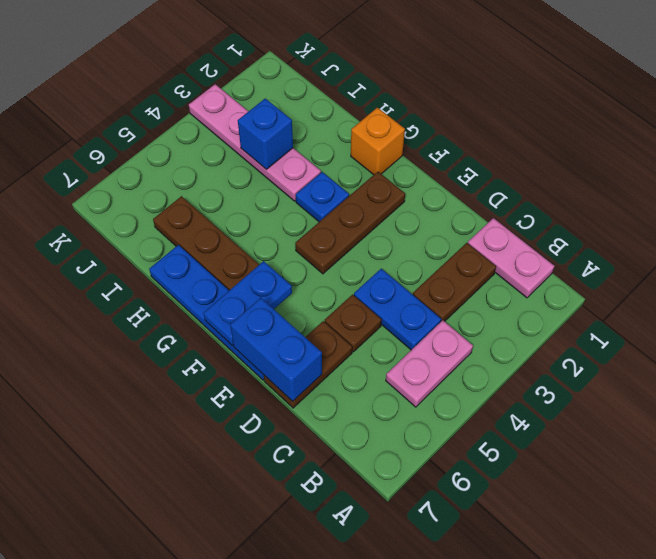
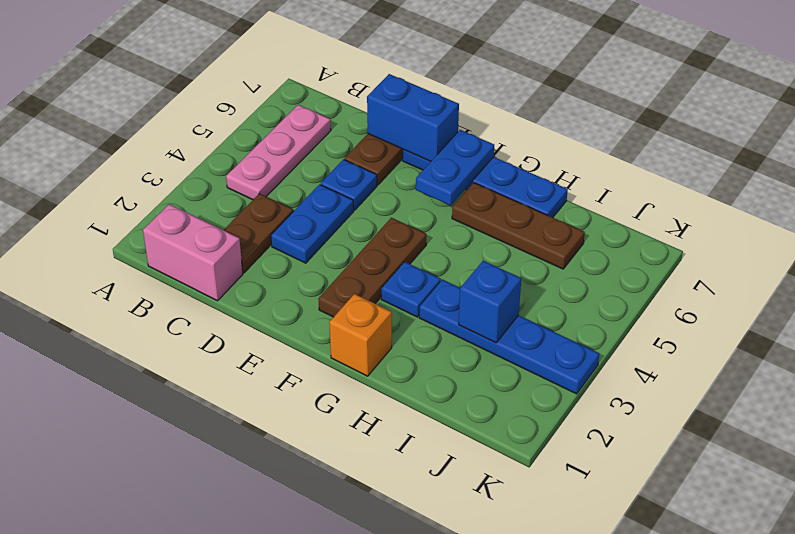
pink 1x2 plate [468,218,554,298] -> pink 1x2 brick [143,204,243,301]
pink 1x2 plate [386,320,473,407] -> pink 1x3 plate [226,105,331,200]
blue 1x2 plate [354,269,441,350] -> blue 1x2 plate turned to [271,185,354,263]
brown 1x1 plate [325,295,381,352] -> blue 1x1 plate [321,159,377,210]
pink 1x4 plate [189,84,321,201] -> blue 1x4 plate [419,280,599,394]

